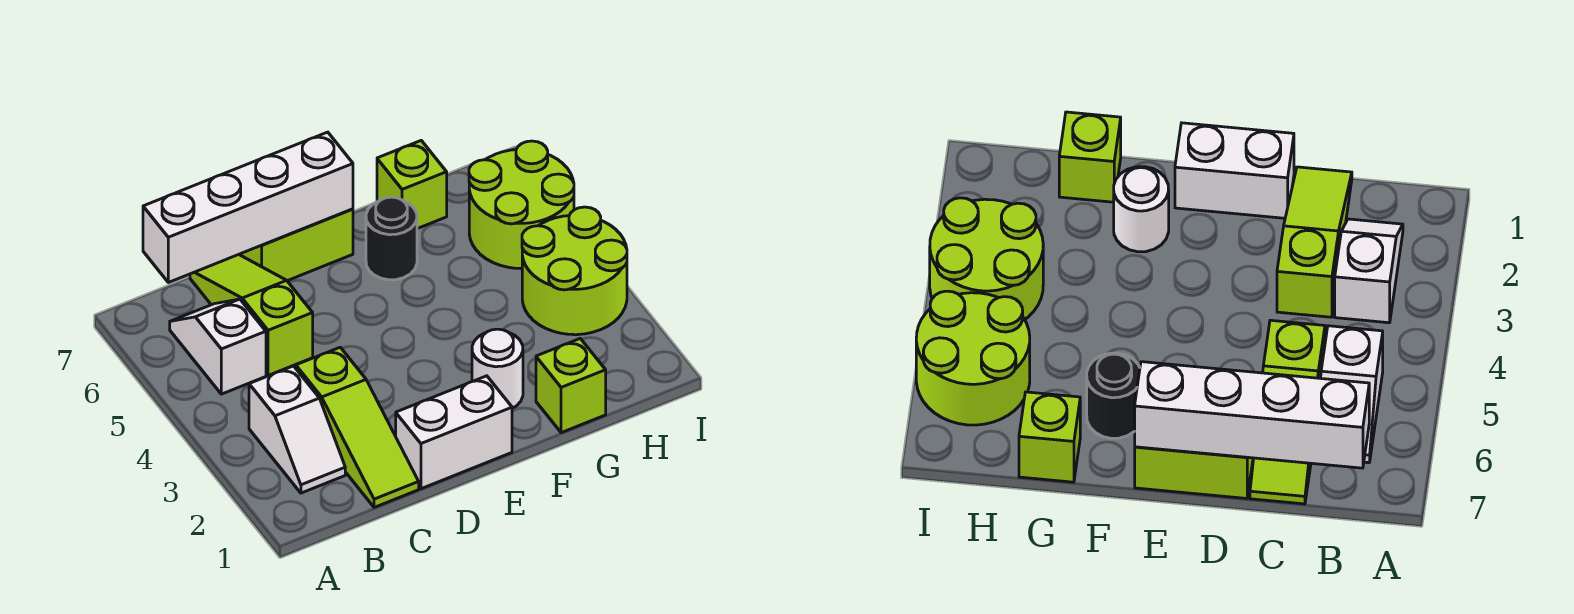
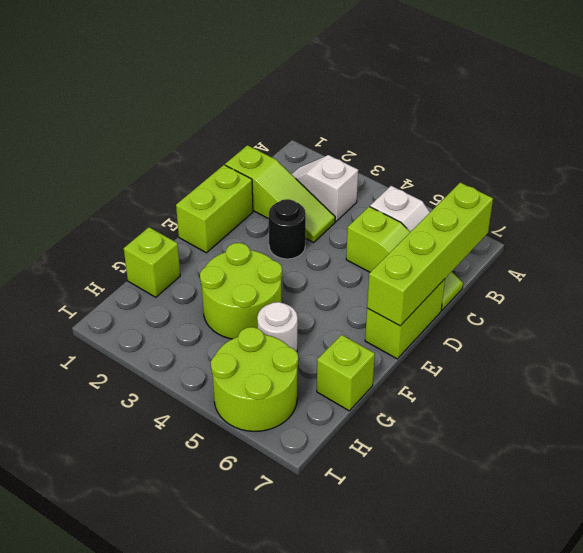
white 1x4 brick [143,132,353,282] -> lime 1x4 brick [367,182,493,326]
lime 1x3 slope [296,347,419,507] -> lime 1x3 slope turned to [225,145,335,242]
white 1x2 brick [396,376,512,489] -> lime 1x2 brick [176,165,253,253]
white 1x1 round brick [472,329,523,408] -> white 1x1 round brick moved to [257,302,298,352]
black 1x1 round brick [366,197,417,280] -> black 1x1 round brick moved to [269,199,306,259]
lime 2x2 round brick [522,207,627,335] -> lime 2x2 round brick moved to [200,243,282,339]

